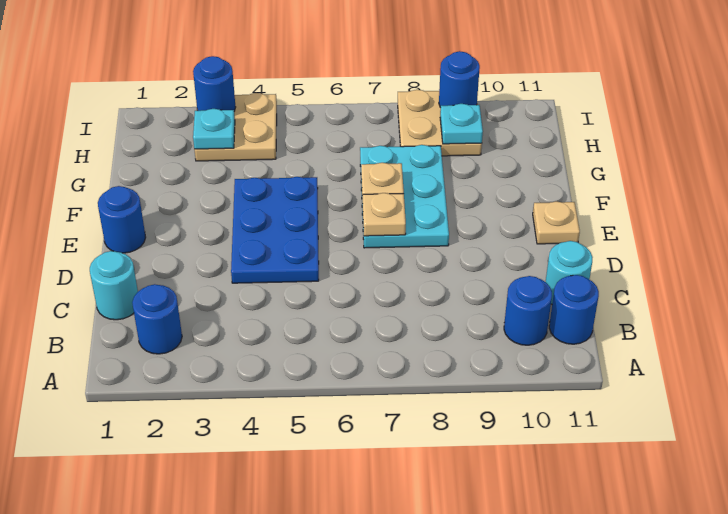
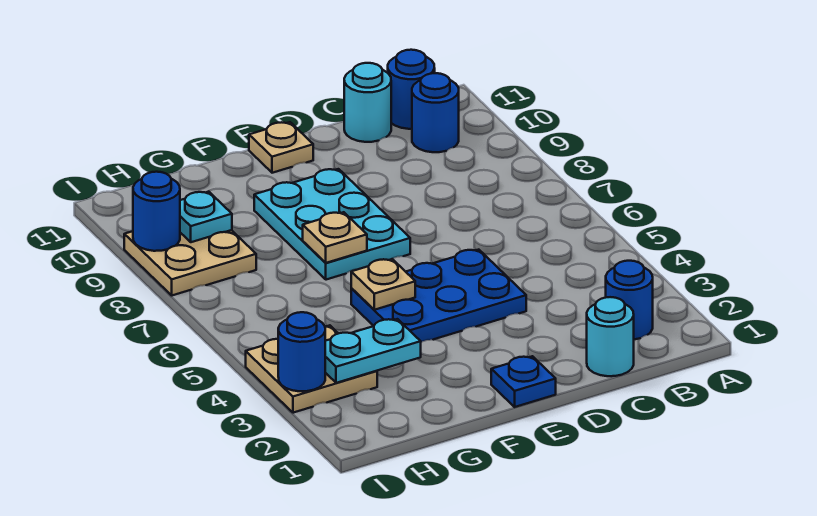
blue 1x1 round brick [98,186,146,253] -> blue 1x1 plate [491,356,556,407]
cyan 2x3 plate [360,145,449,248] -> cyan 2x3 plate turned to [254,169,410,280]
tan 1x1 plate [362,193,406,236] -> tan 1x1 plate moved to [351,259,415,310]
cyan 1x1 plate [193,109,235,149] -> cyan 1x2 plate [325,319,421,383]

